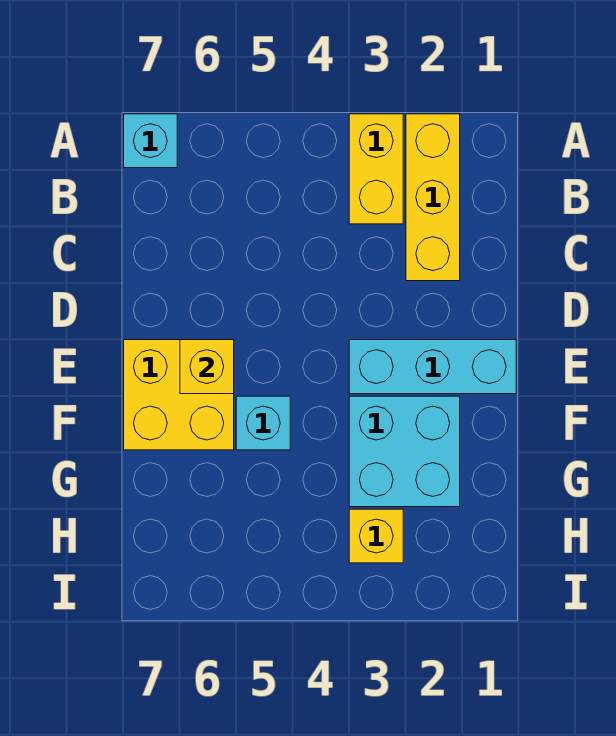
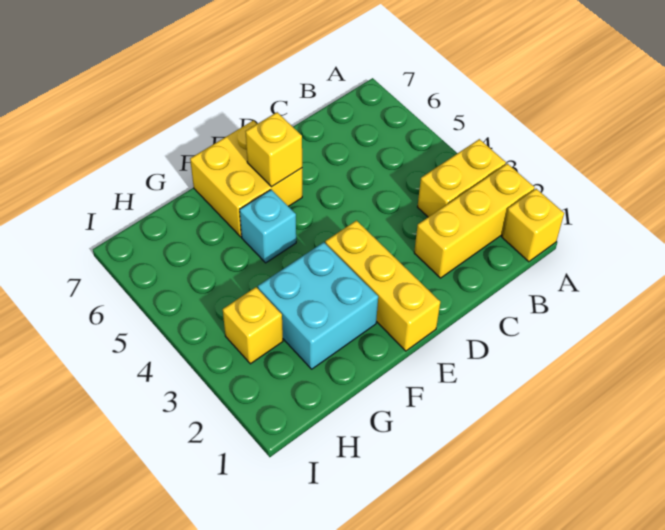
none -> yellow 1x1 brick [502,189,564,262]
cyan 1x1 brick [124,114,177,168] -> none
cyan 1x3 brick [349,340,516,394] -> yellow 1x3 brick [325,221,440,351]

